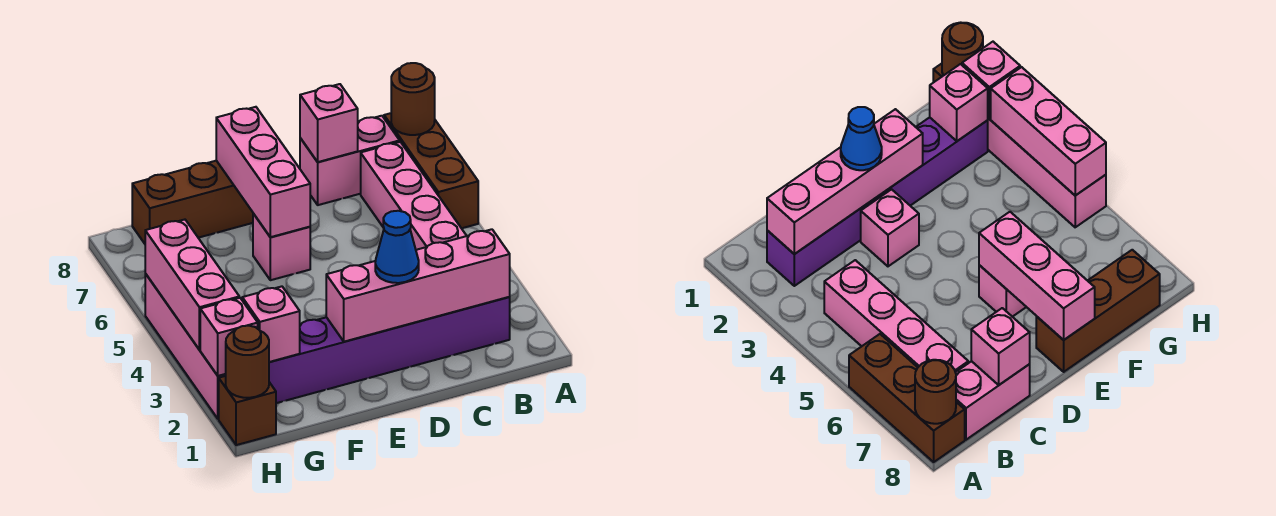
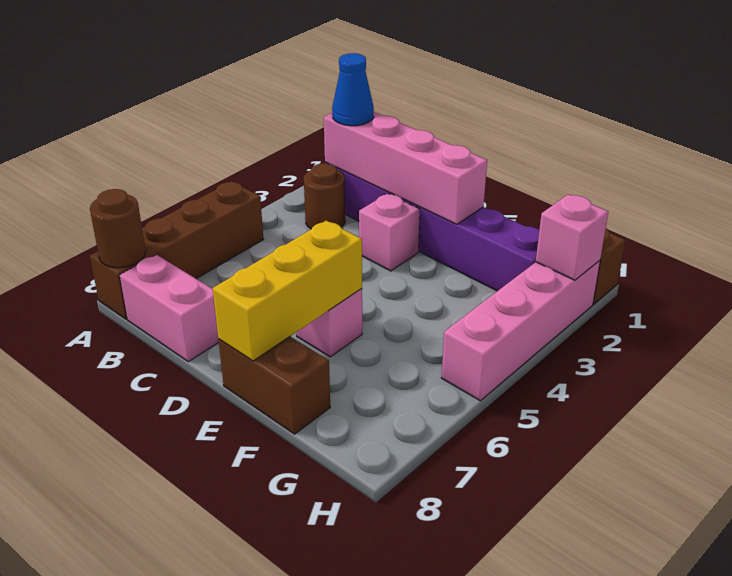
brown 1x3 brick [384,113,478,228] -> brown 1x4 brick [90,181,263,319]
pink 1x4 brick [361,142,466,250] -> none
pink 1x1 brick [300,84,358,162] -> none
blue 1x1 cone [375,211,419,283] -> blue 1x1 cone moved to [332,53,374,126]
pink 1x3 brick [216,107,310,237] -> yellow 1x3 brick [213,221,362,361]
brown 1x3 brick [132,161,253,244] -> brown 1x2 brick [218,337,330,434]
pink 1x1 brick [242,286,300,362] -> none
brown 1x1 round brick [226,326,269,398] -> brown 1x1 round brick moved to [304,163,345,229]
pink 1x3 brick [145,220,239,350] -> none

